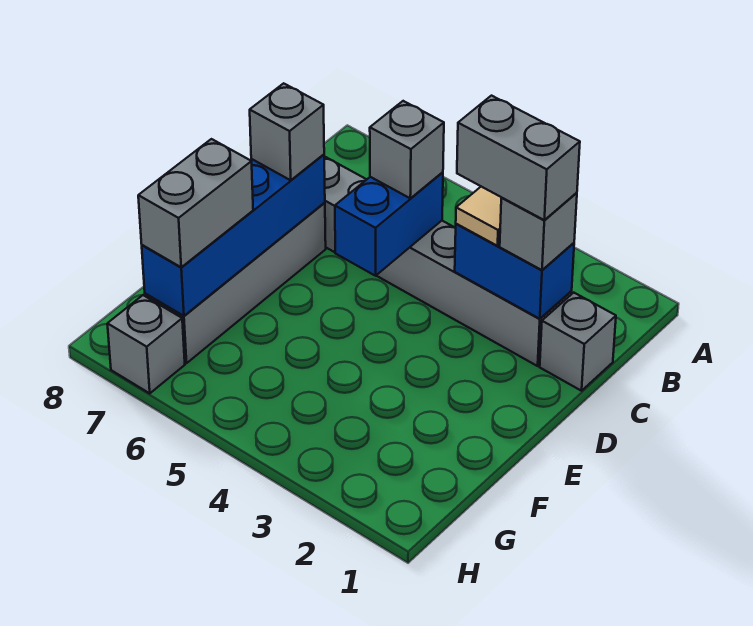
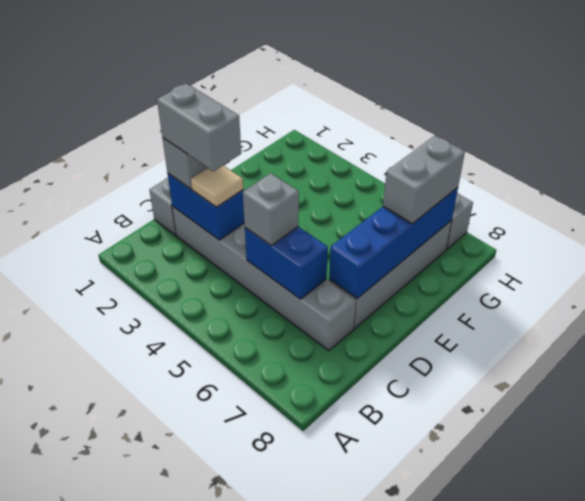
blue 1x2 brick [335,172,443,276] -> blue 1x2 brick turned to [245,227,328,299]
grey 1x1 brick [250,83,324,180] -> none

